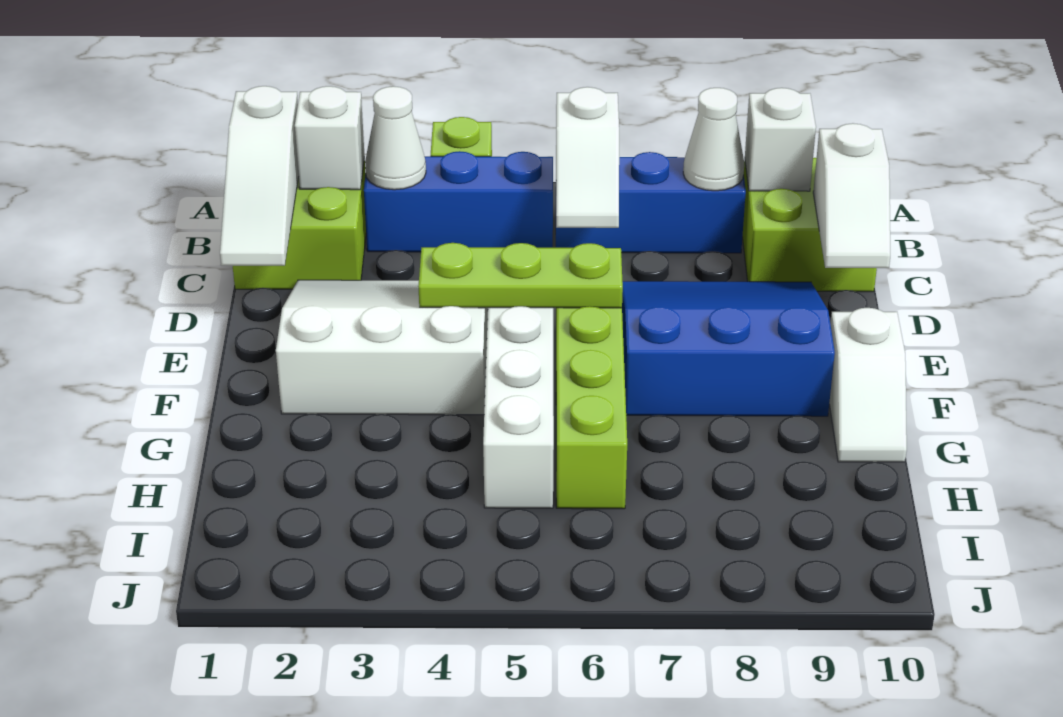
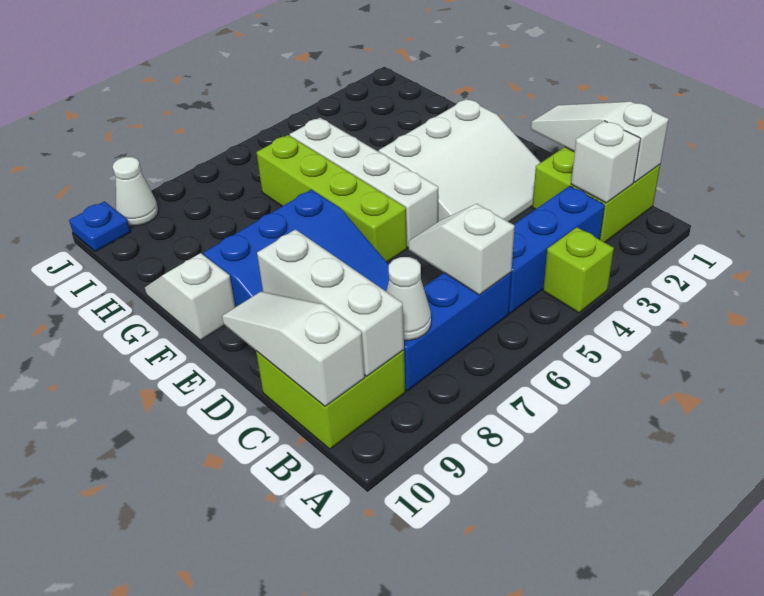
white 1x1 cone [365,86,426,190] -> white 1x1 cone moved to [113,157,158,226]
white 1x1 brick [745,88,816,191] -> white 1x3 brick [257,229,404,376]
white 1x2 slope [813,123,890,268] -> white 1x3 slope [222,292,365,406]
lime 1x3 plate [418,243,623,308] -> none
none -> blue 1x1 plate [69,201,130,252]

